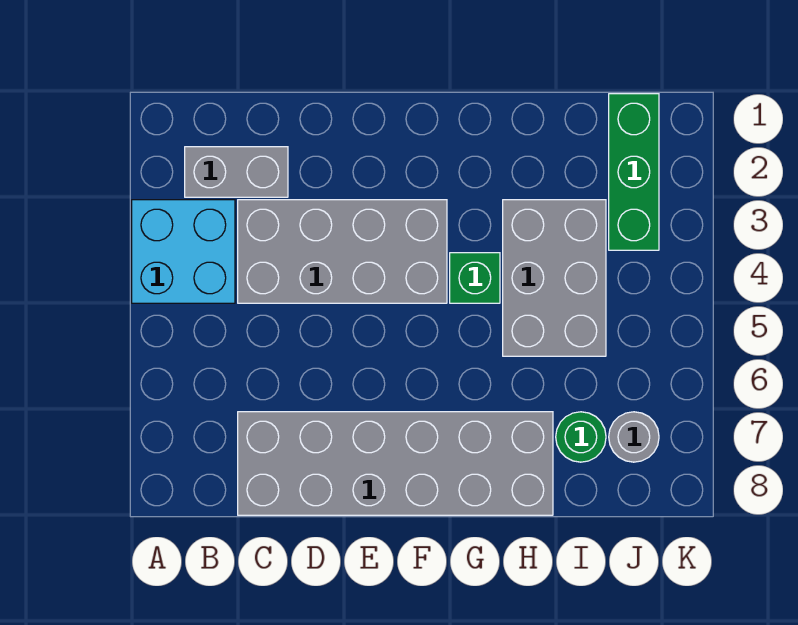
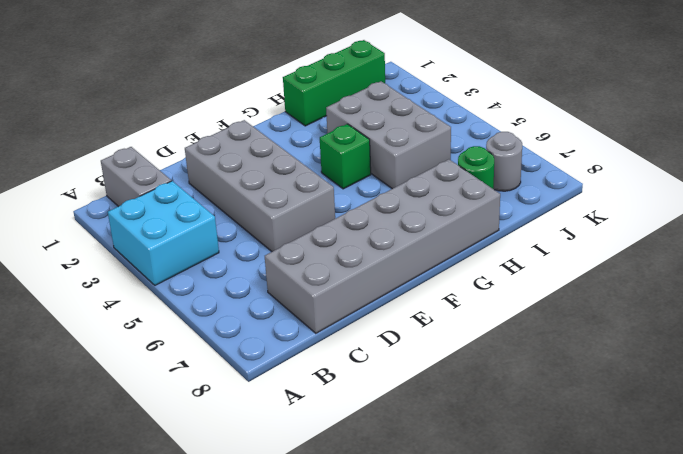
grey 1x2 brick [185,147,288,197] -> grey 1x2 brick turned to [101,147,171,207]
grey 2x4 brick [238,200,447,303] -> grey 2x4 brick turned to [185,120,335,252]
green 1x3 brick [609,94,659,250] -> green 1x3 brick turned to [283,40,385,126]

